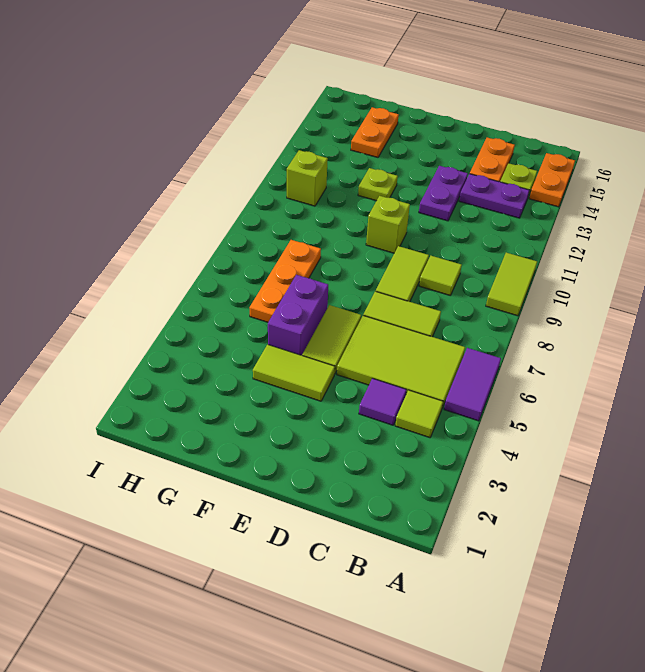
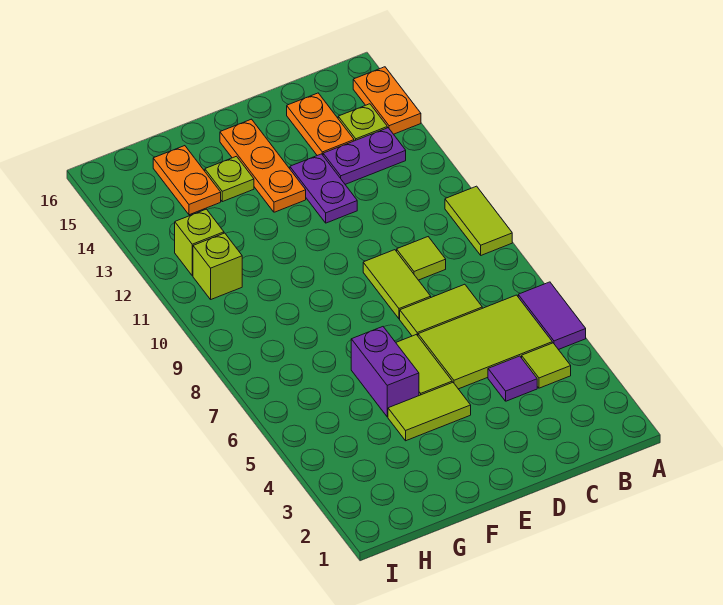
lime 1x1 brick [366,196,410,253] -> lime 1x1 brick moved to [175,209,224,276]
lime 1x1 plate [358,168,398,201] -> lime 1x1 plate moved to [205,156,254,202]
orange 1x3 plate [249,240,321,322] -> orange 1x3 plate moved to [220,119,306,212]

